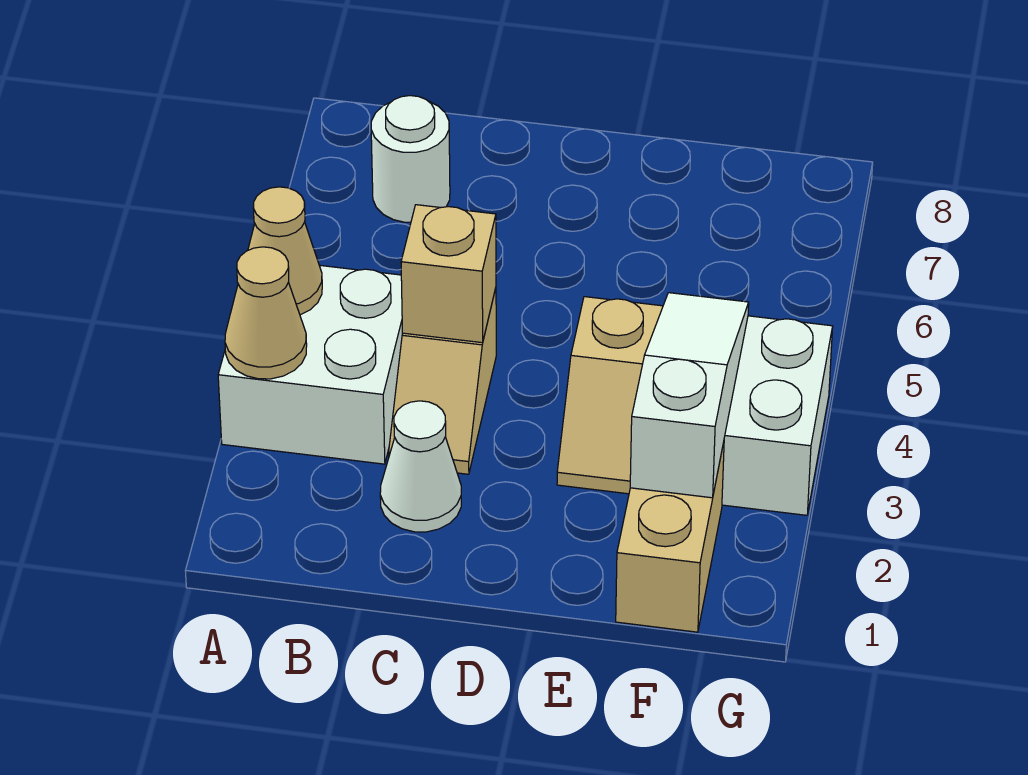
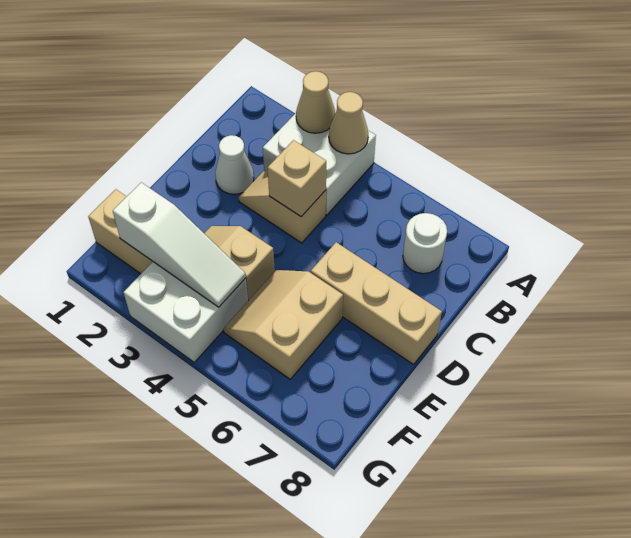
none -> tan 1x3 brick [311,242,442,365]
none -> tan 2x2 slope [224,270,343,379]

